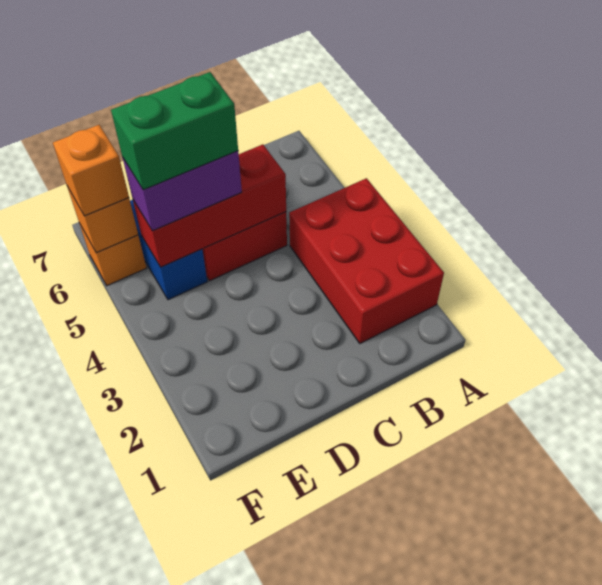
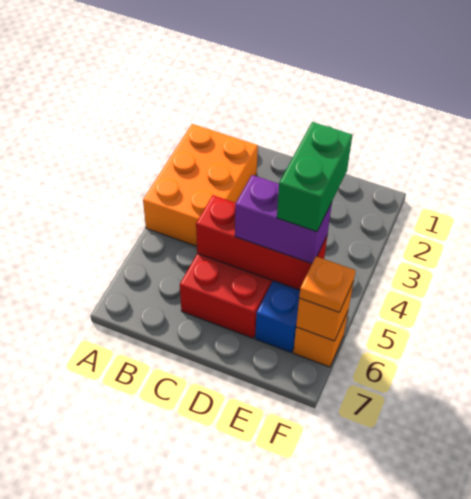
red 2x3 brick [289,178,444,343] -> orange 2x3 brick [143,124,258,246]
green 1x2 brick [111,72,238,190] -> green 1x2 brick turned to [277,122,352,232]
orange 1x1 brick [53,125,129,216] -> orange 1x1 plate [299,256,356,312]

